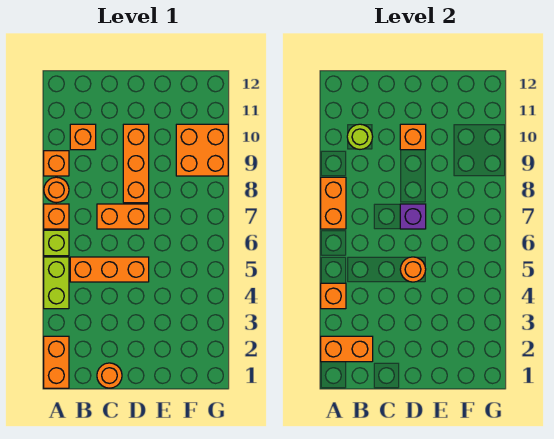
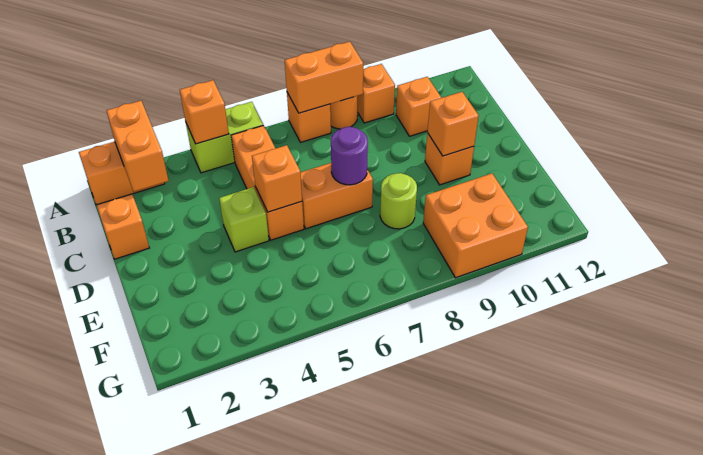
lime 1x1 brick [44,230,69,256] -> lime 1x1 brick moved to [219,187,269,252]
lime 1x1 round brick [347,124,373,149] -> lime 1x1 round brick moved to [380,173,417,229]
orange 1x1 round brick [97,363,122,388] -> orange 1x1 brick [97,194,149,259]
orange 1x2 brick [97,204,149,229] -> orange 1x2 brick turned to [300,163,373,229]
orange 1x1 round brick [400,257,426,282] -> orange 1x1 brick [252,145,302,212]
purple 1x1 brick [400,204,426,229] -> purple 1x1 round brick [331,127,368,185]
orange 1x3 brick [123,124,149,203] -> orange 1x1 brick [425,133,474,185]

